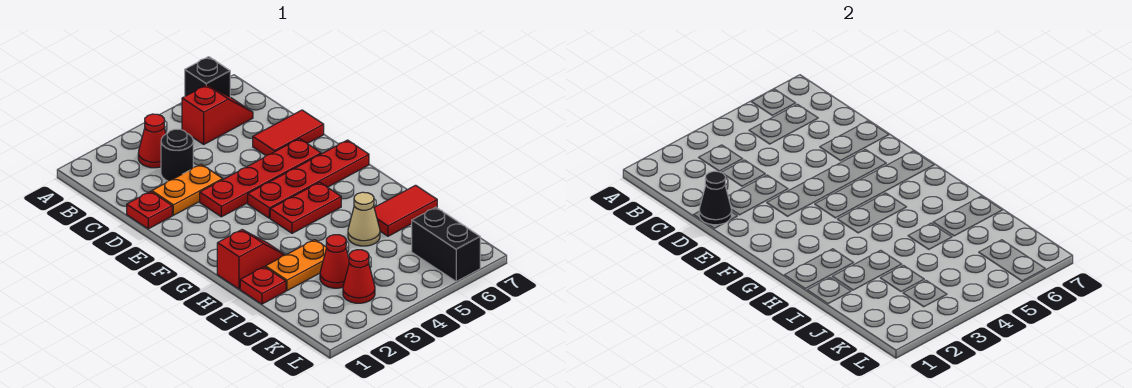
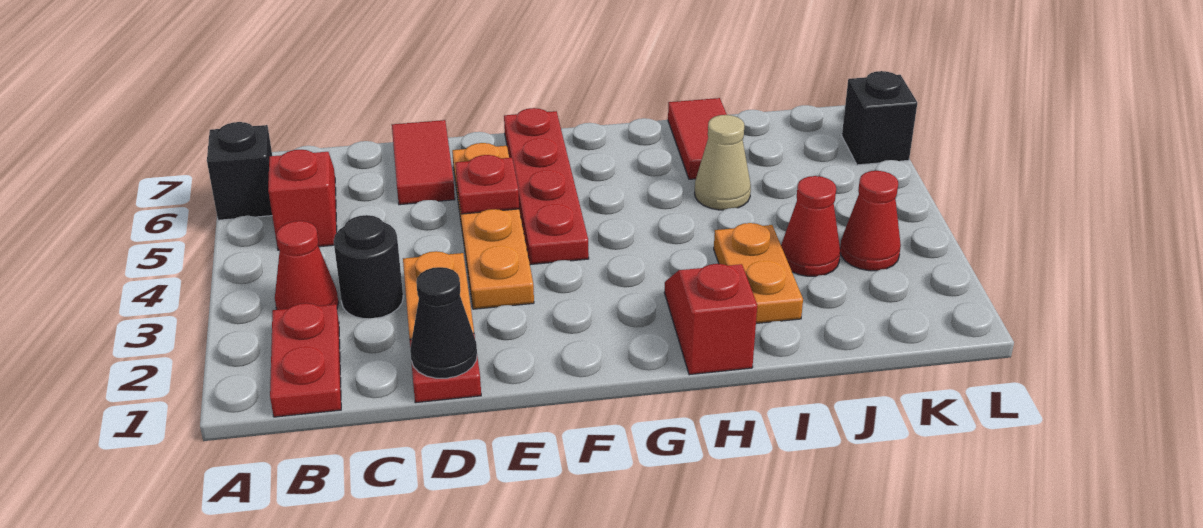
red 1x4 plate [200,139,321,217] -> orange 1x4 plate [452,143,534,309]
red 1x2 plate [270,182,341,233] -> red 1x2 plate moved to [270,303,341,417]
red 1x1 plate [240,267,286,304] -> red 1x1 plate moved to [455,155,519,214]
black 1x2 brick [412,207,480,281] -> black 1x1 brick [842,71,917,165]

